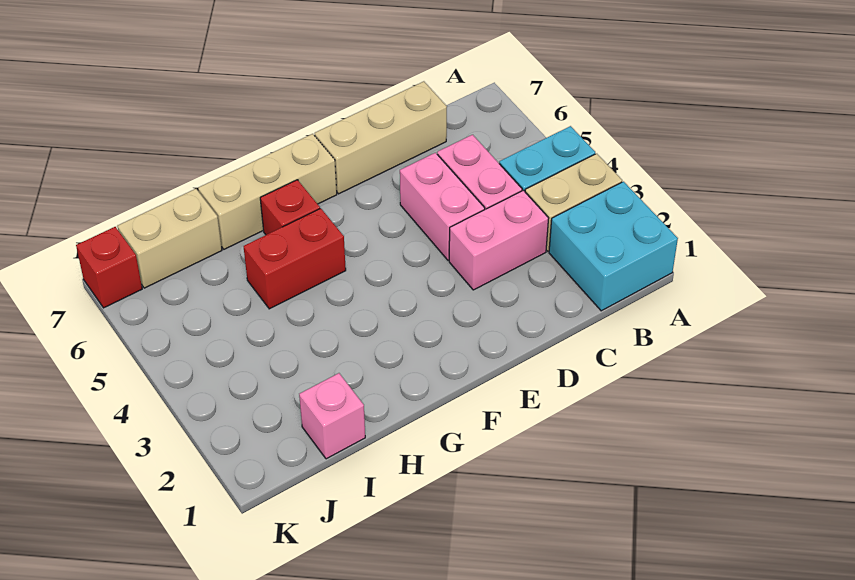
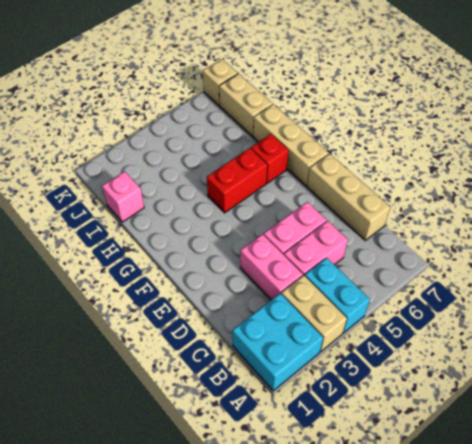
red 1x2 brick [244,208,346,309] -> red 1x2 brick turned to [207,148,267,213]
red 1x1 brick [76,227,142,308] -> tan 1x1 brick [203,59,238,106]

